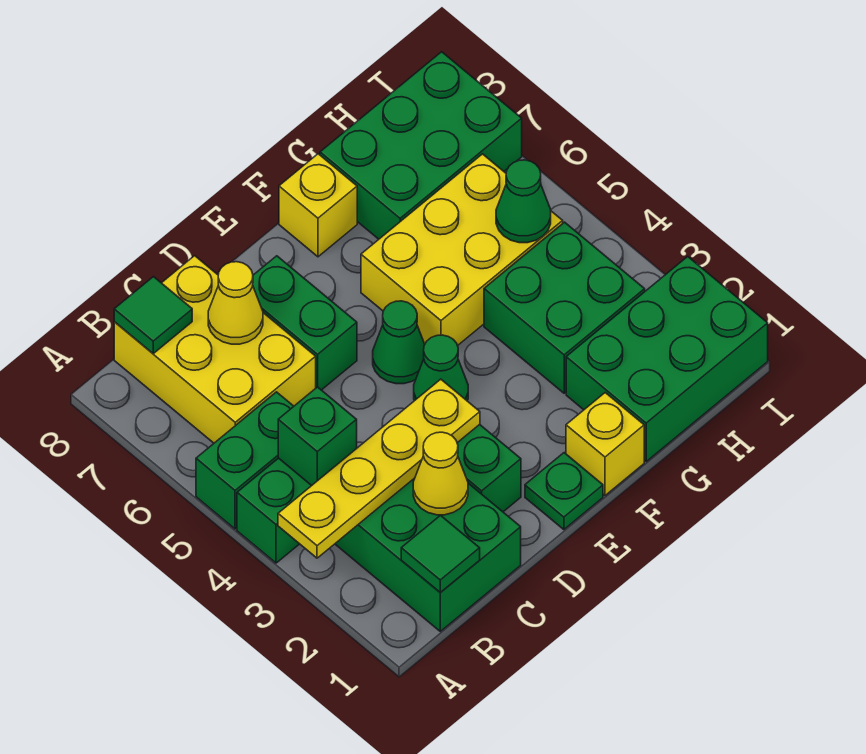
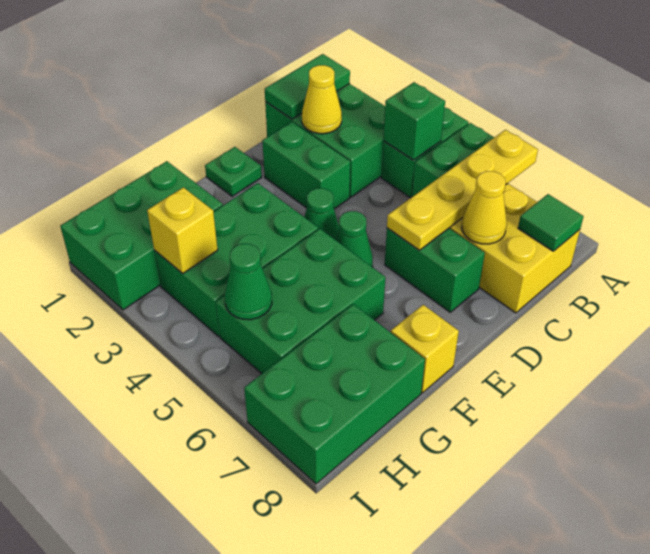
yellow 1x4 plate [278,379,480,558] -> yellow 1x4 plate moved to [387,130,538,250]
green 1x1 tile [401,516,480,593] -> green 1x2 tile [265,54,350,119]
yellow 1x1 brick [566,393,644,495] -> yellow 1x1 brick moved to [147,187,218,274]
yellow 2x3 brick [361,154,563,346] -> green 2x3 brick [216,229,385,374]
green 2x2 brick [484,222,645,393] -> green 2x3 brick [154,183,318,336]

